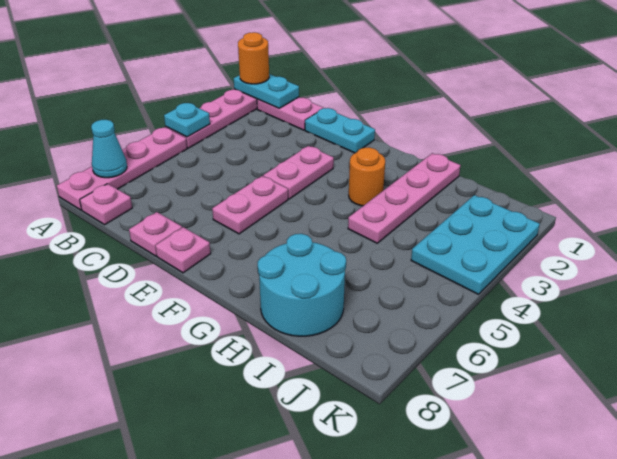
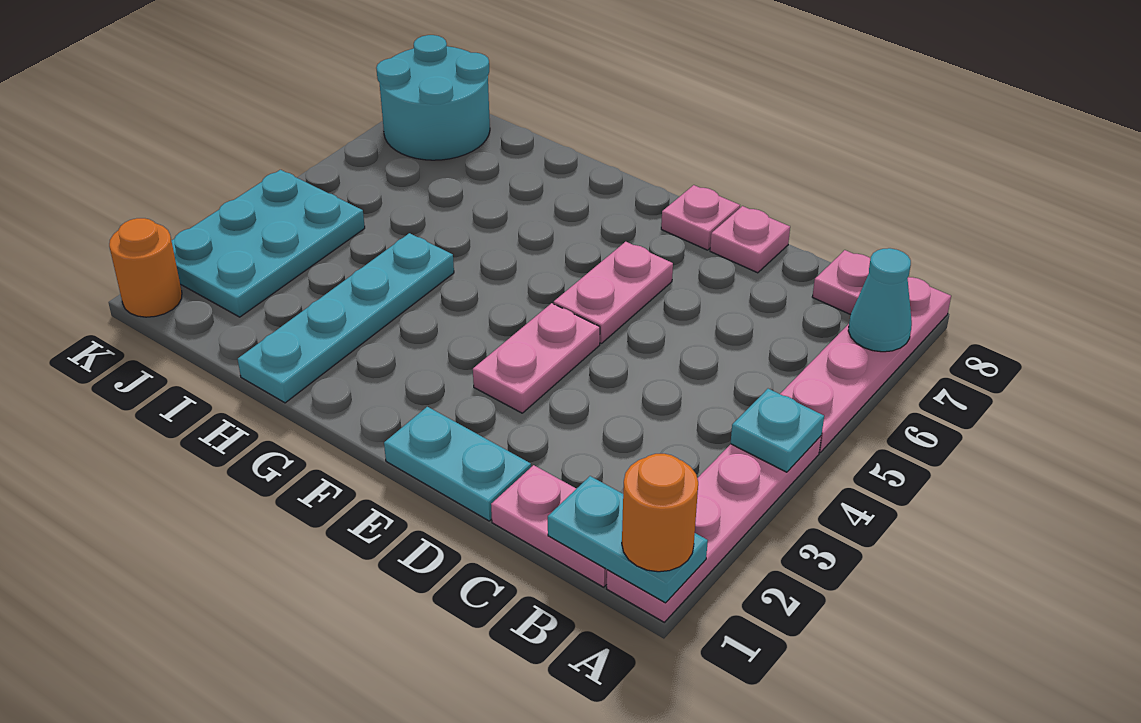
orange 1x1 round brick [349,147,385,206] -> orange 1x1 round brick moved to [109,218,182,317]
pink 1x4 plate [348,153,461,243] -> cyan 1x4 plate [238,233,454,403]
cyan 2x2 round brick [257,234,346,336] -> cyan 2x2 round brick moved to [376,35,490,160]

